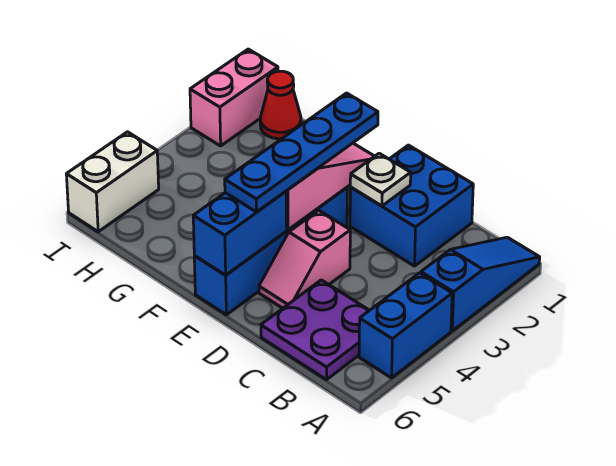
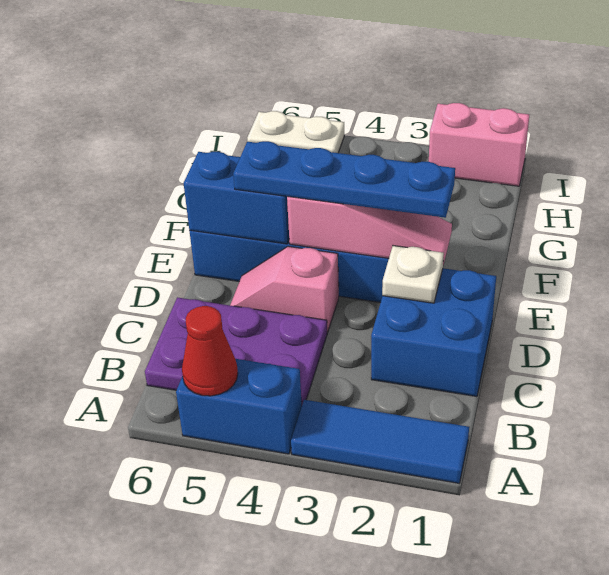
blue 1x3 slope [421,237,540,331] -> blue 1x3 tile [291,400,469,483]
purple 2x2 plate [261,280,369,380] -> purple 2x3 plate [145,297,328,404]
red 1x1 cone [260,71,301,139] -> red 1x1 cone moved to [182,306,238,396]
white 1x2 brick [66,132,159,232] -> white 1x2 plate [247,111,344,153]

